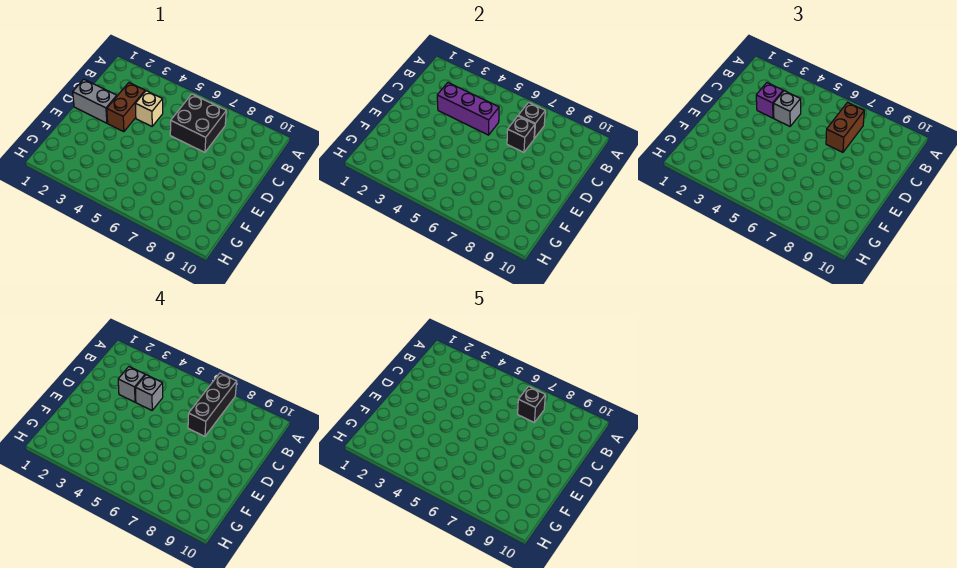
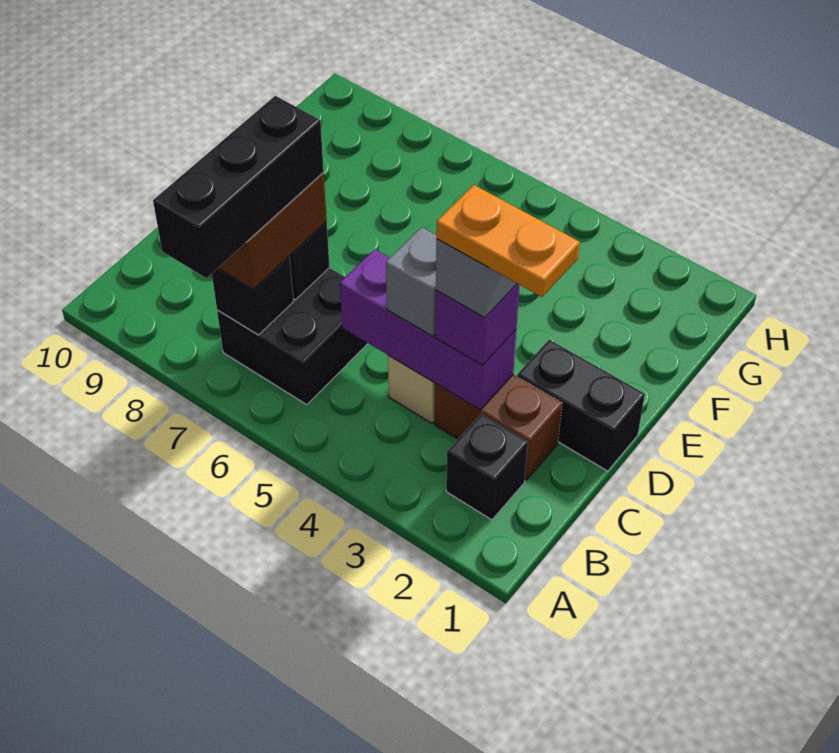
black 1x1 brick [518,387,545,422] -> black 1x1 brick moved to [446,414,528,520]
none -> orange 1x2 plate [436,185,580,297]
brown 1x2 brick [107,83,145,132] -> brown 1x2 brick turned to [434,375,562,480]
grey 1x1 brick [135,375,163,410] -> none
grey 1x2 brick [73,79,117,123] -> black 1x2 brick [517,340,645,471]

